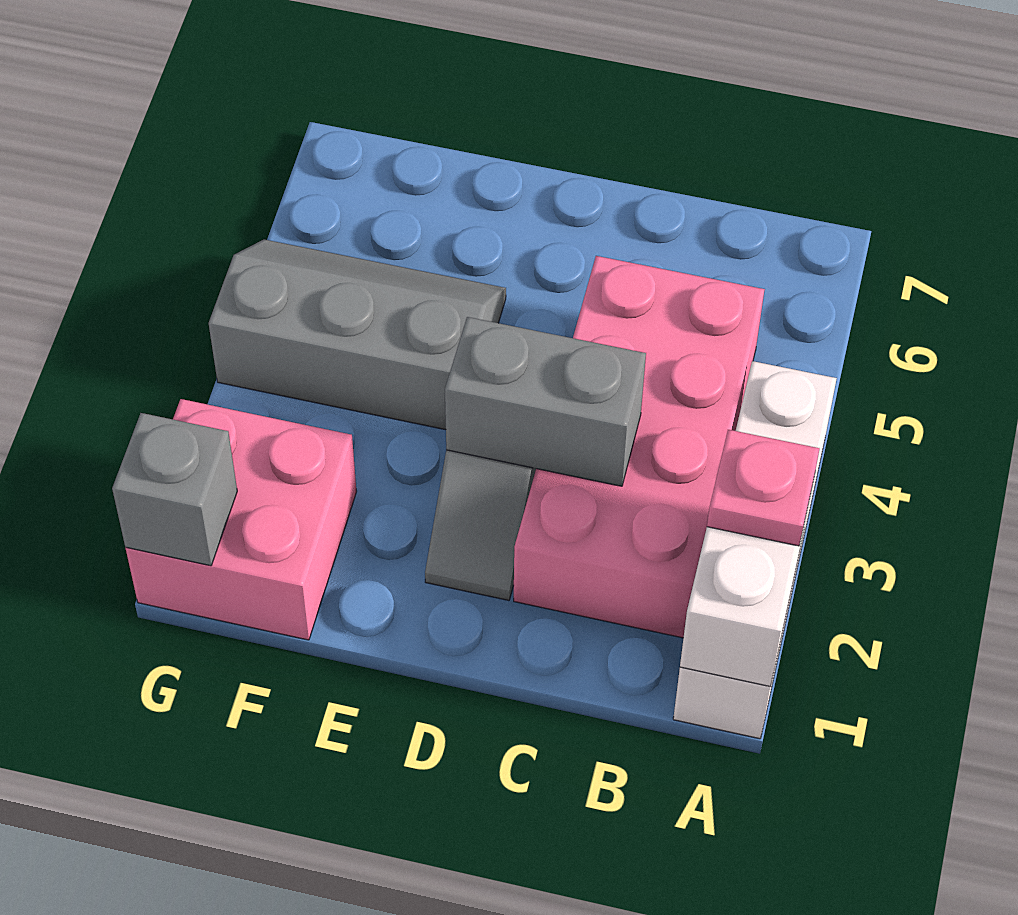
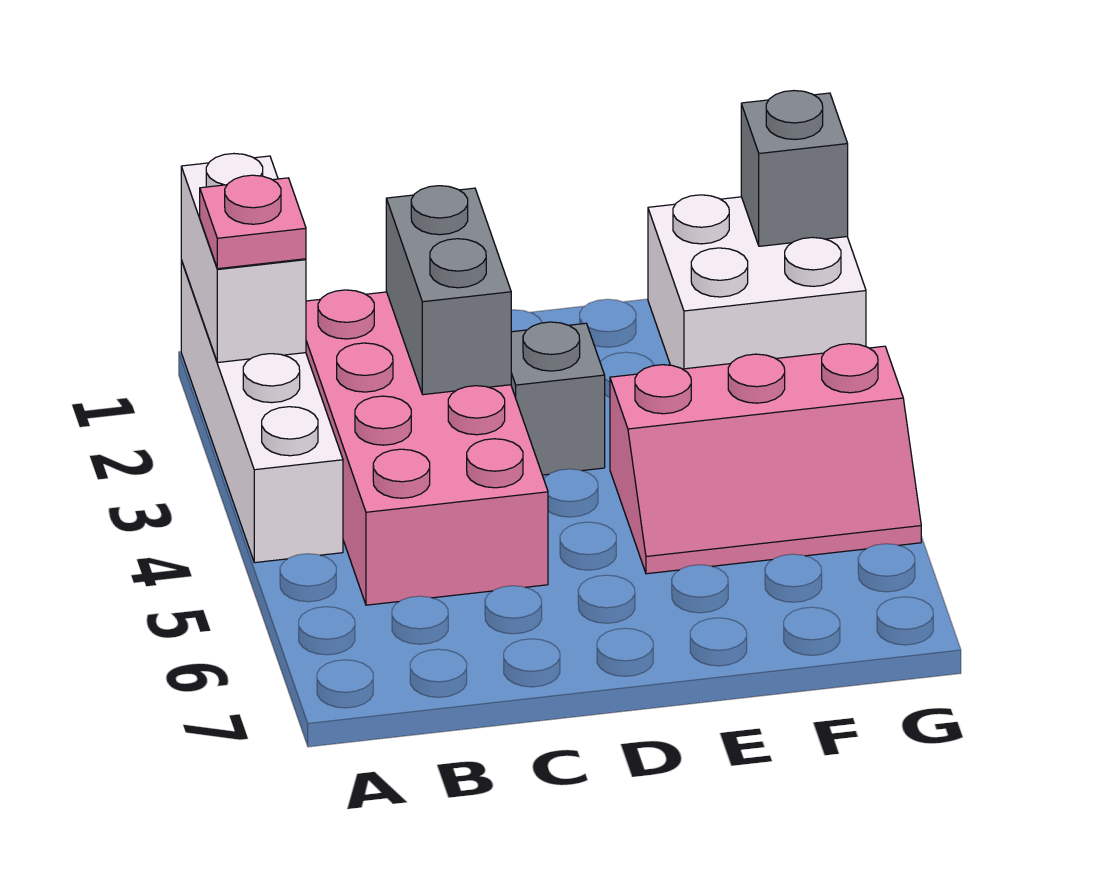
grey 1x2 brick [445,317,646,486] -> grey 1x2 brick turned to [386,186,511,395]
grey 2x3 slope [209,239,506,430] -> pink 2x3 slope [610,344,921,574]
pink 2x2 brick [126,399,357,640] -> white 2x2 brick [648,195,866,369]

